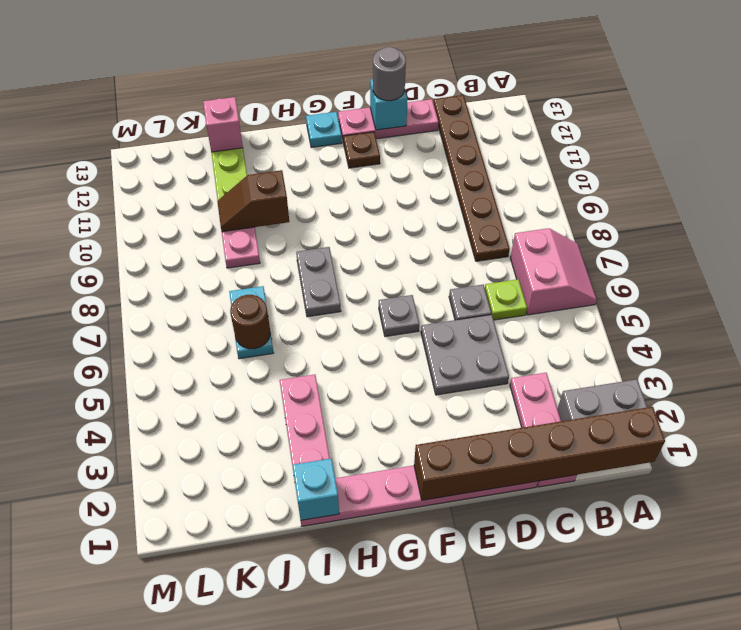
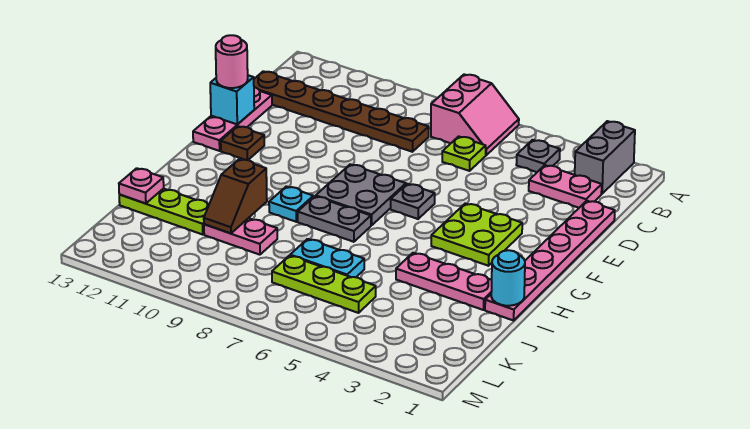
brown 1x6 brick [414,407,665,500] -> none
pink 2x2 slope [510,228,597,315] -> pink 2x2 slope turned to [431,74,519,155]
pink 1x3 plate [510,373,577,487] -> pink 1x2 plate [529,165,602,208]
grey 2x2 plate [421,315,509,395] -> grey 2x2 plate moved to [316,164,406,225]
grey 1x1 plate [449,285,492,320] -> grey 1x1 plate moved to [516,140,560,172]
grey 1x1 round brick [373,47,406,101] -> pink 1x1 round brick [216,35,248,88]
none -> lime 2x2 plate [431,203,522,266]
cyan 1x1 plate [306,112,342,148] -> cyan 1x1 plate moved to [269,186,313,222]
cyan 1x1 brick [292,459,339,520] -> cyan 1x1 round brick [491,250,525,306]
brown 1x1 round brick [230,295,270,349] -> none
pink 1x1 brick [203,97,243,152] -> pink 1x1 plate [119,168,164,204]
none -> lime 1x3 plate [272,256,376,313]

